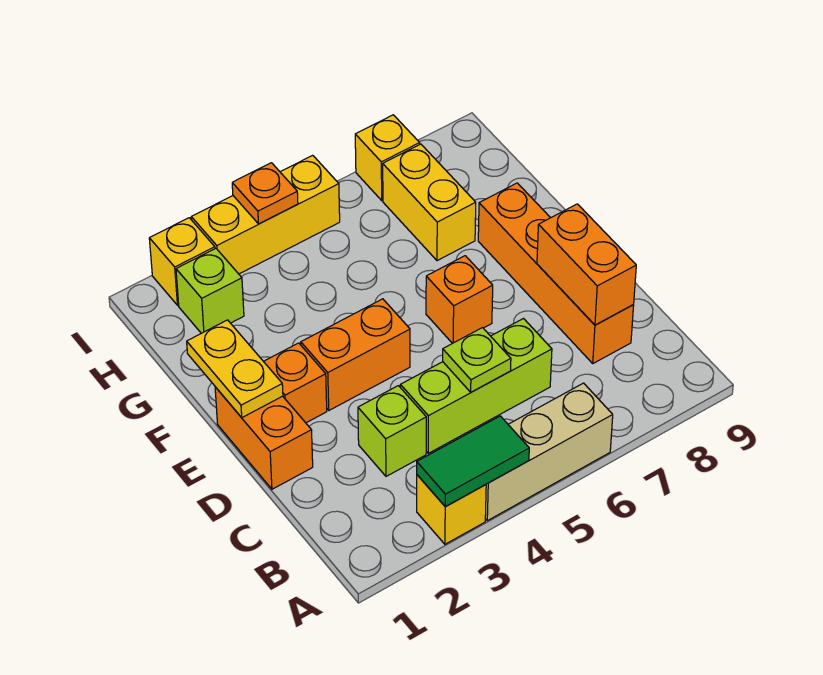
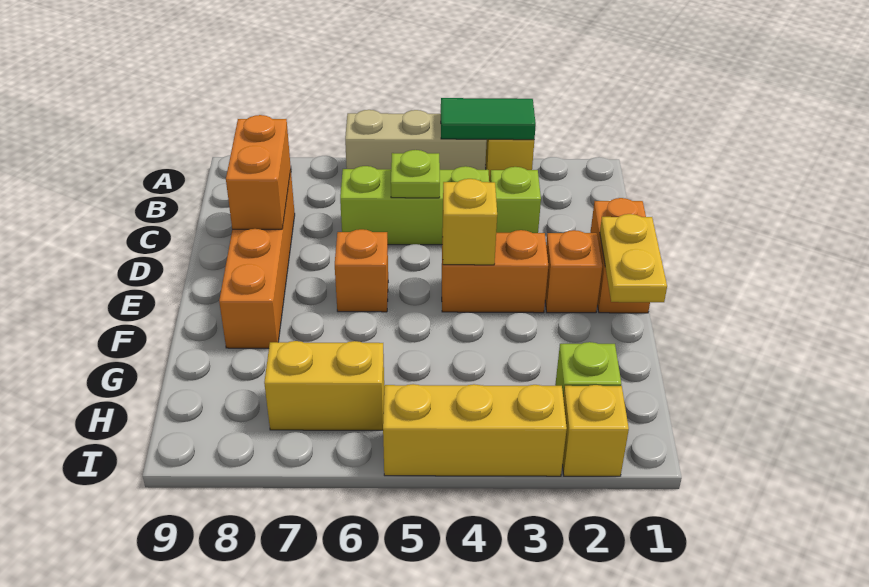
yellow 1x2 brick [383,144,476,261] -> yellow 1x2 brick turned to [264,341,384,430]
orange 1x1 plate [232,163,298,224] -> none
yellow 1x1 brick [355,115,420,200] -> yellow 1x1 brick moved to [442,179,497,265]

